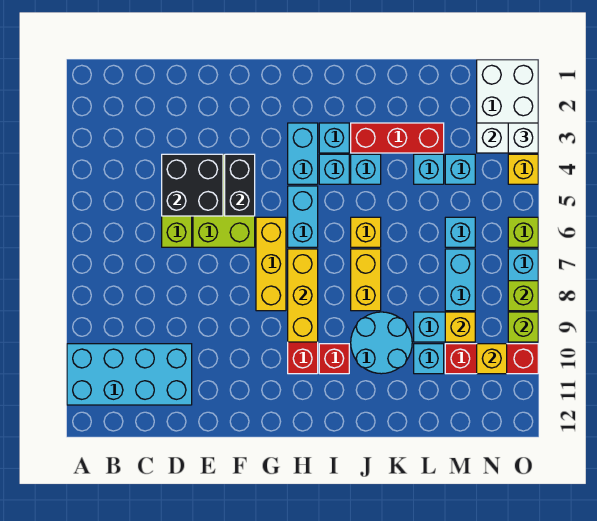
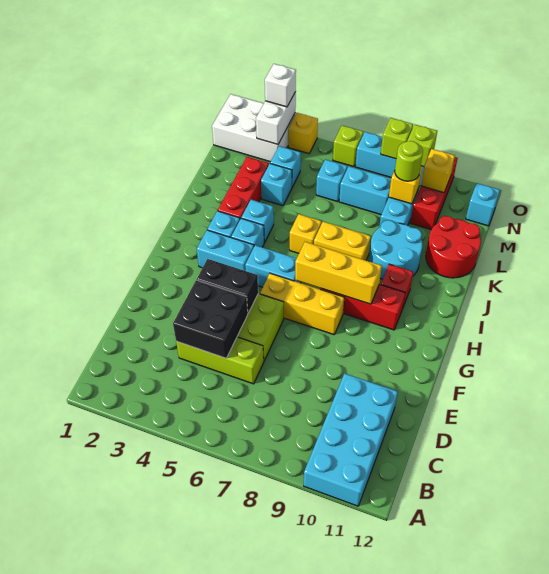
none -> red 2x2 round brick [426,216,481,278]
cyan 1x1 brick [414,344,444,374] -> cyan 1x1 brick moved to [466,183,500,226]
none -> lime 1x1 round brick [395,141,423,181]

